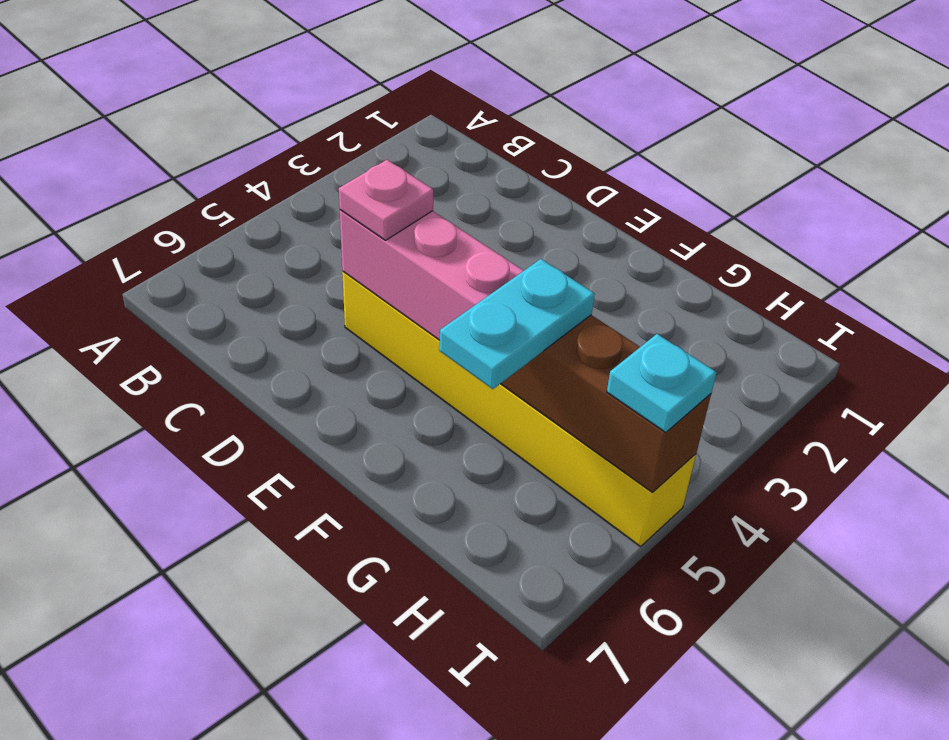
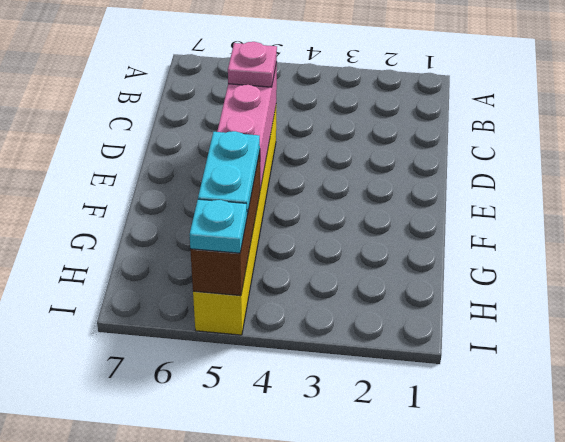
cyan 1x2 plate [439,259,595,389] -> cyan 1x2 plate turned to [198,131,260,215]

